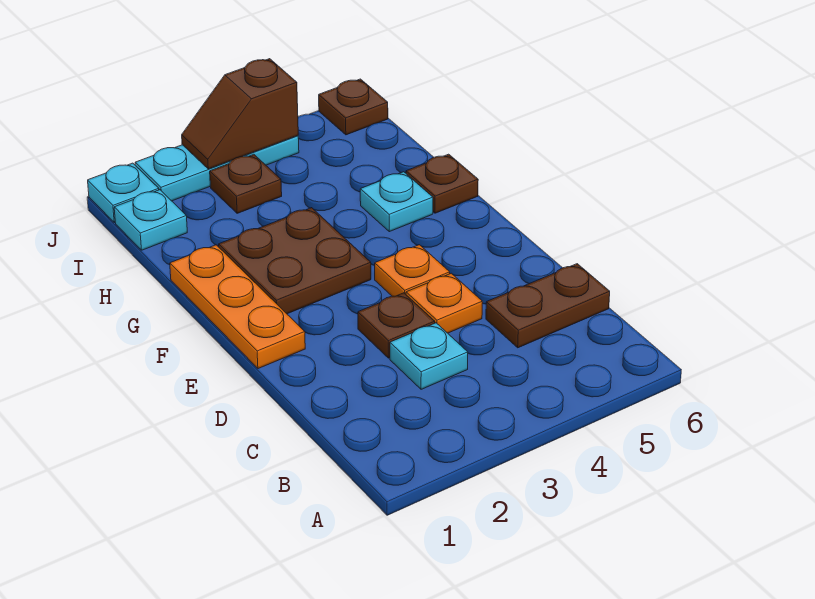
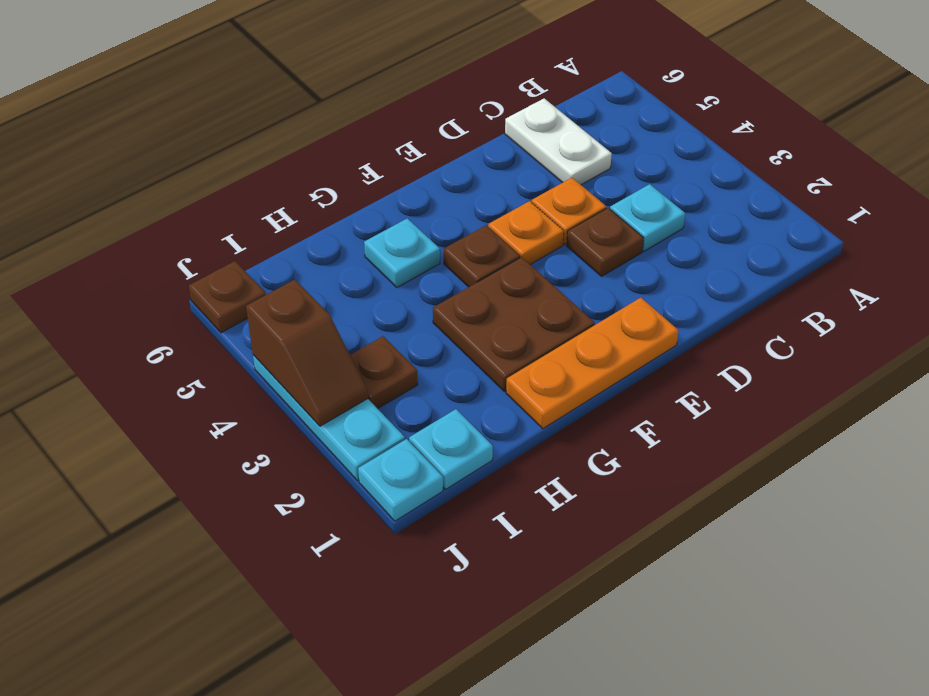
brown 1x2 plate [486,264,610,348] -> white 1x2 plate [505,98,612,185]
brown 1x1 plate [406,154,478,213] -> brown 1x1 plate moved to [444,225,520,287]

